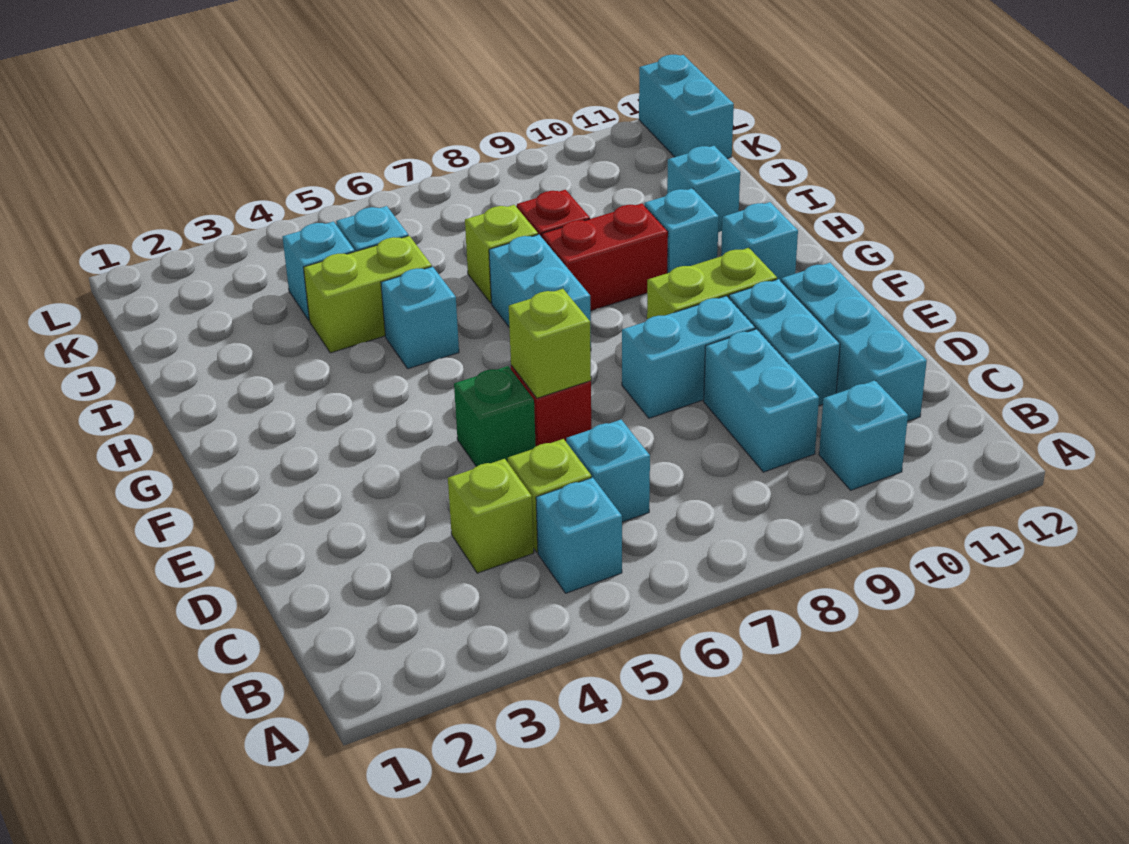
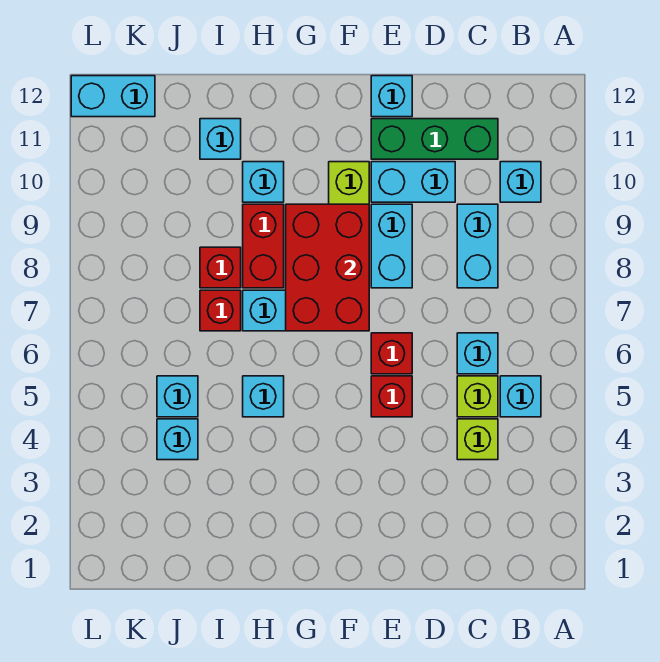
cyan 1x2 brick [704,329,819,472] -> cyan 1x2 brick turned to [457,204,498,288]
cyan 1x3 brick [781,263,927,421] -> green 1x3 brick [371,119,498,159]
green 1x1 brick [454,366,536,467] -> red 1x1 brick [371,376,412,417]
lime 1x1 brick [509,289,591,398] -> none
none -> red 2x3 brick [286,204,369,331]
cyan 1x1 brick [721,202,798,281] -> cyan 1x1 brick moved to [371,76,412,117]
lime 1x2 brick [304,236,432,353] -> none
lime 1x1 brick [465,205,538,303] -> red 1x1 brick [200,290,241,331]

